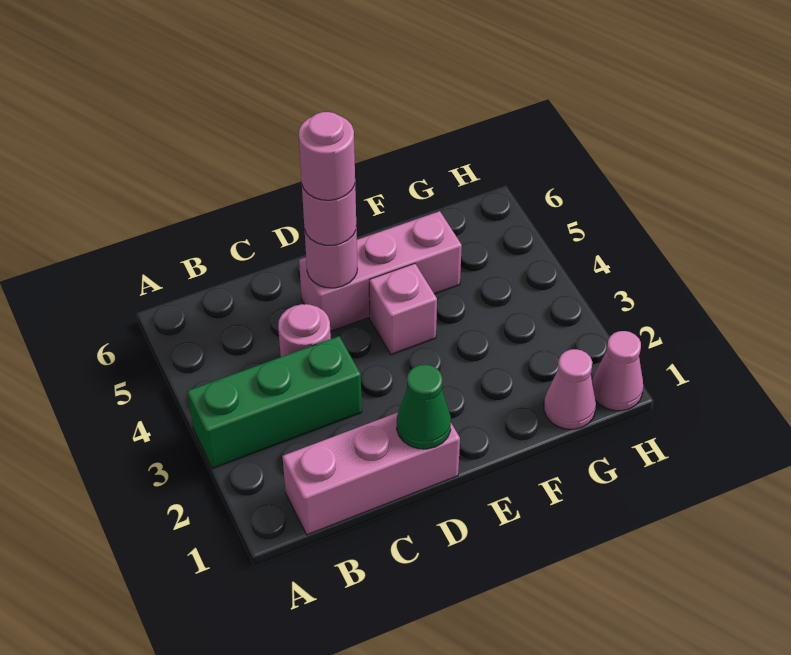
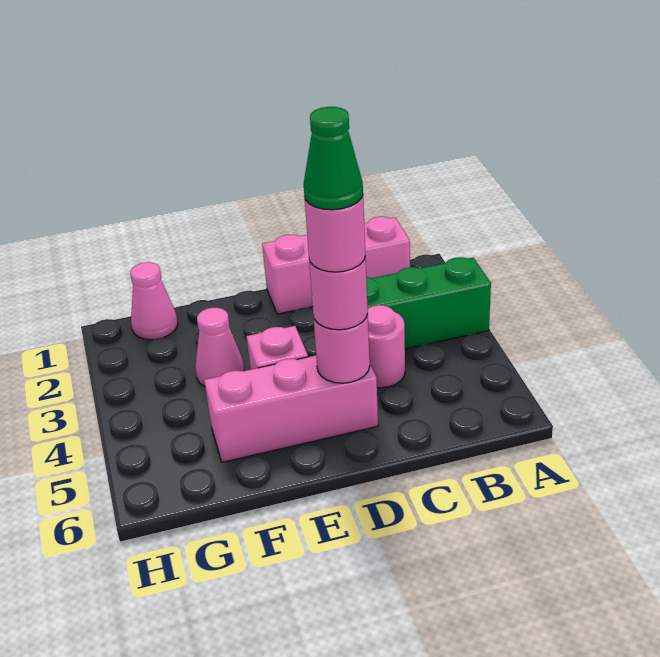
green 1x1 cone [397,365,451,449] -> green 1x1 cone moved to [304,107,363,210]
pink 1x1 cone [592,331,643,411] -> pink 1x1 cone moved to [195,308,244,386]

